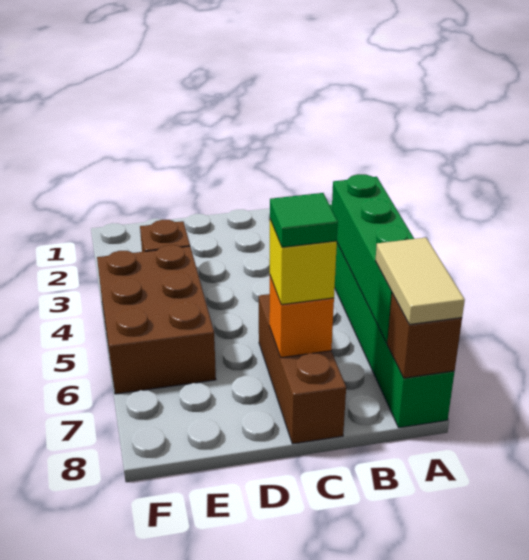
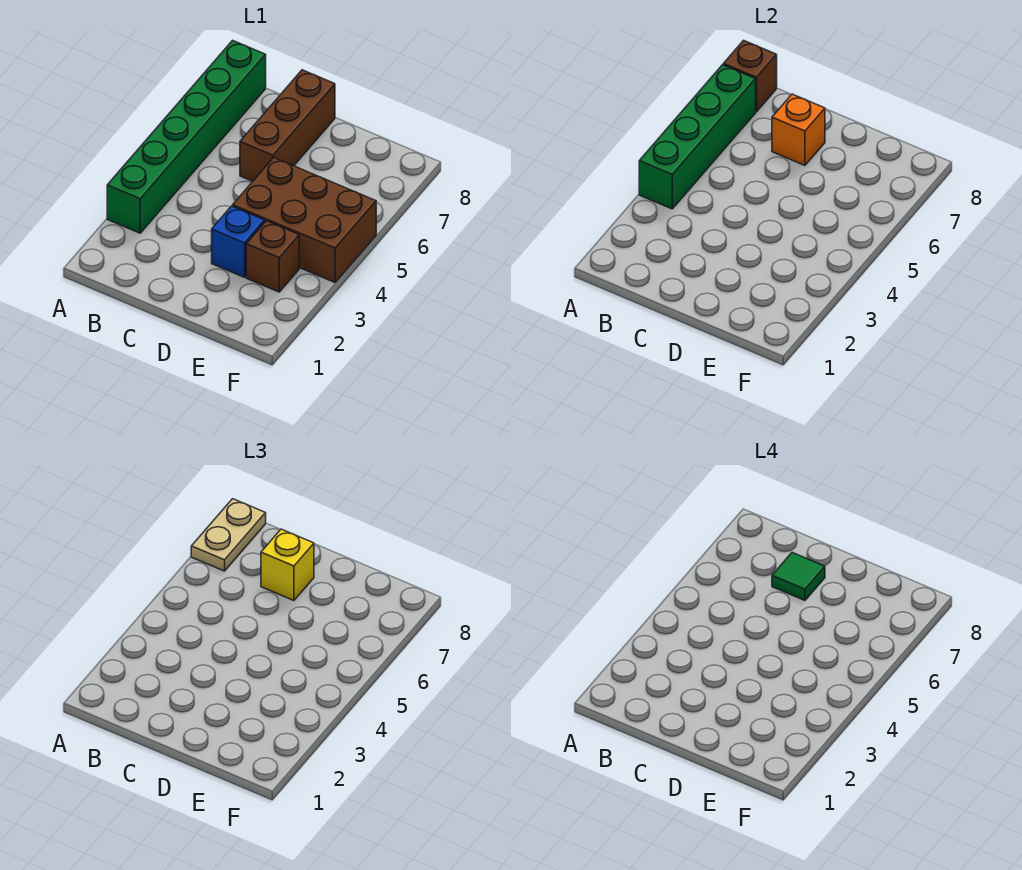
tan 1x2 tile [375,238,465,325] -> tan 1x2 plate [191,499,266,571]
none -> blue 1x1 brick [212,206,265,277]
brown 2x3 brick [97,245,216,394] -> brown 2x3 brick turned to [233,158,376,282]

